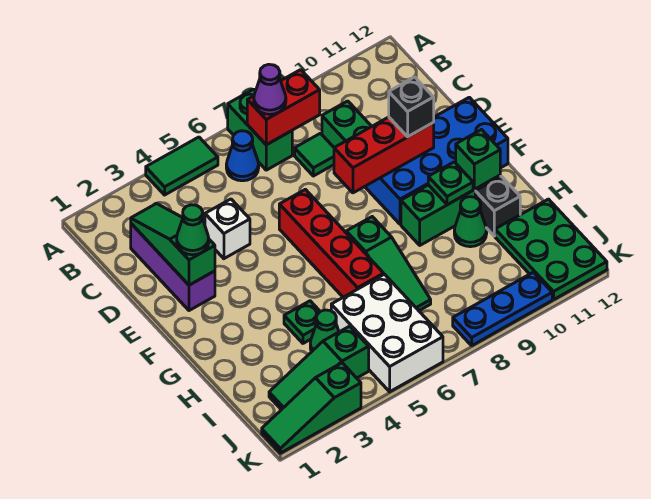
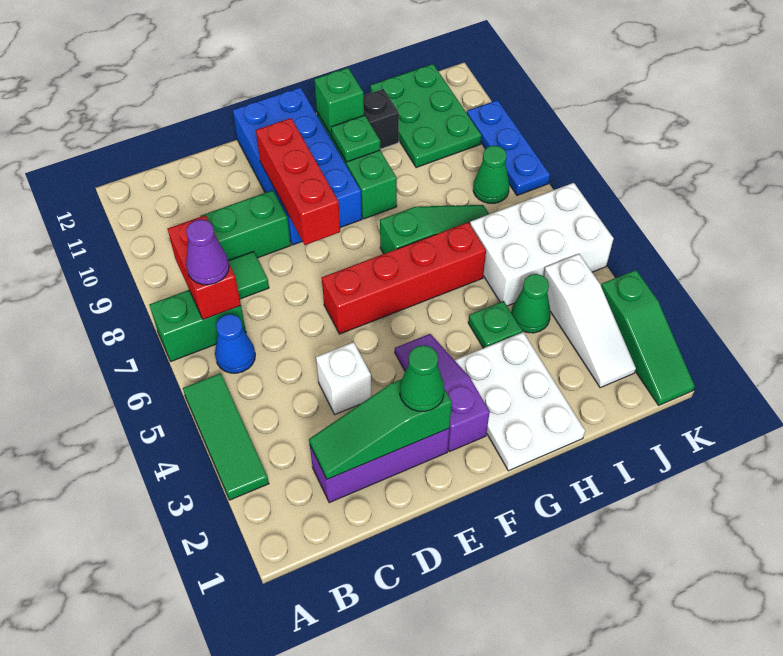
green 1x2 tile [146,137,218,195] -> green 1x3 tile [183,373,269,500]
black 1x1 brick [389,77,434,137] -> none
none -> purple 1x3 slope [395,334,490,452]
none -> white 2x3 plate [455,332,585,471]
green 1x1 cone [454,197,487,247] -> green 1x1 cone moved to [473,146,509,203]
green 2x3 plate [495,199,607,299] -> green 2x3 plate turned to [370,64,481,168]
green 1x3 slope [269,326,369,410] -> white 1x3 slope [543,254,636,388]

